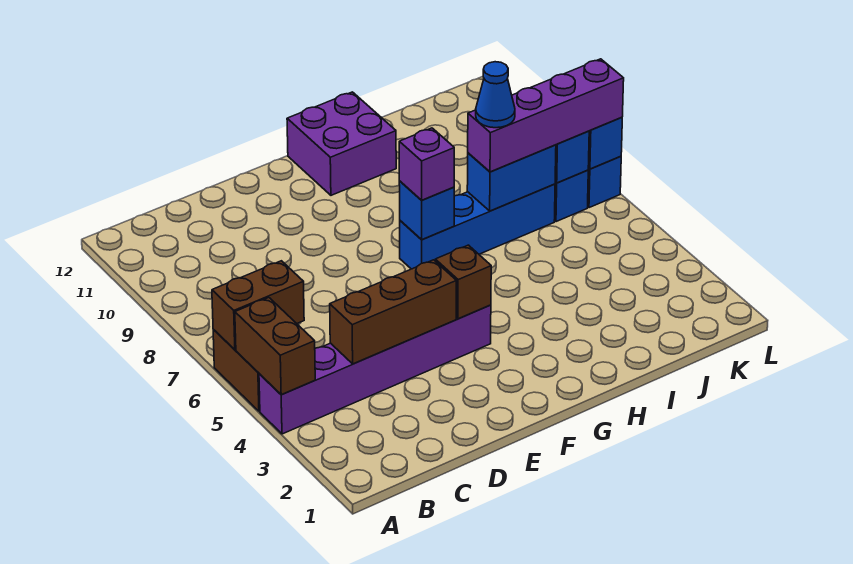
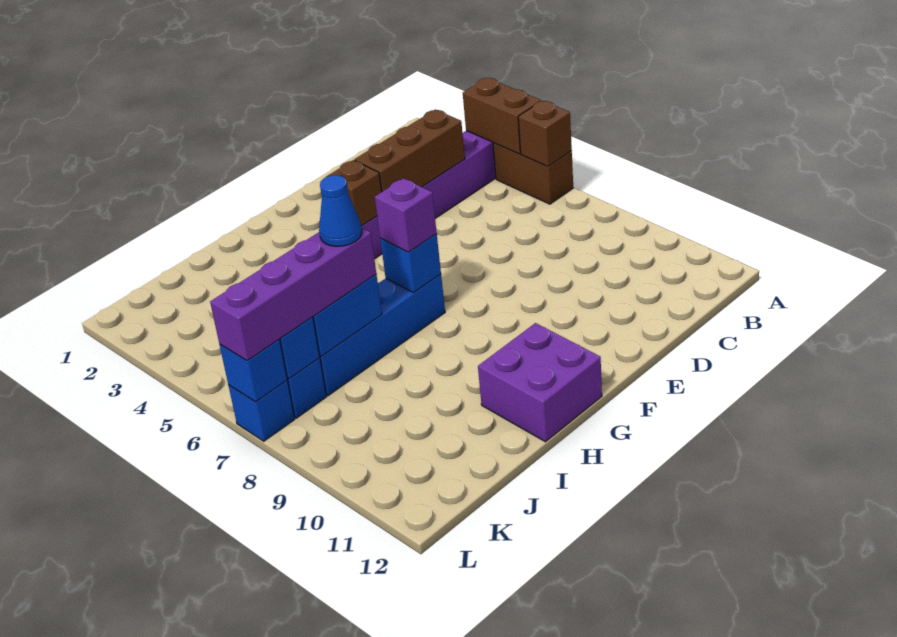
brown 1x2 brick [212,261,304,350] -> brown 1x1 brick [518,101,572,167]

